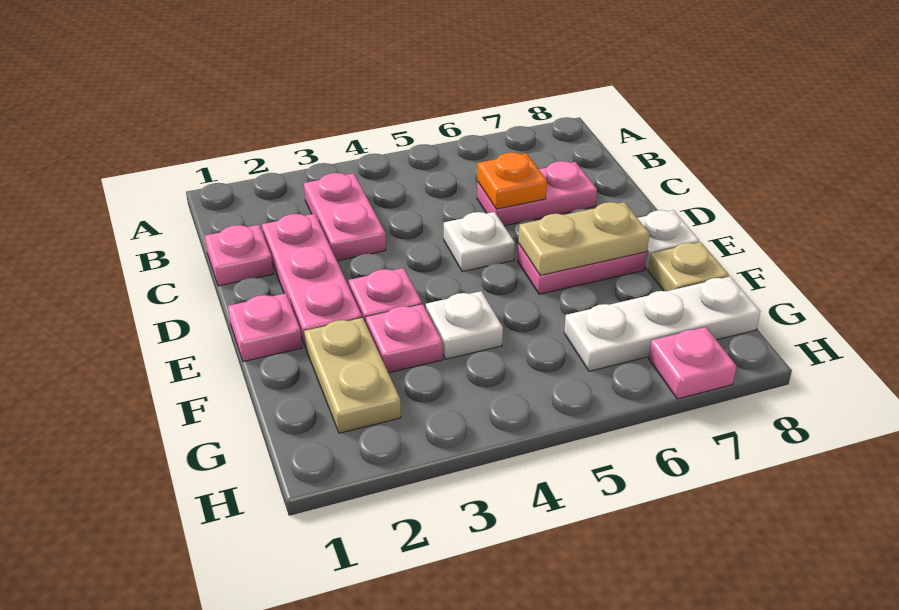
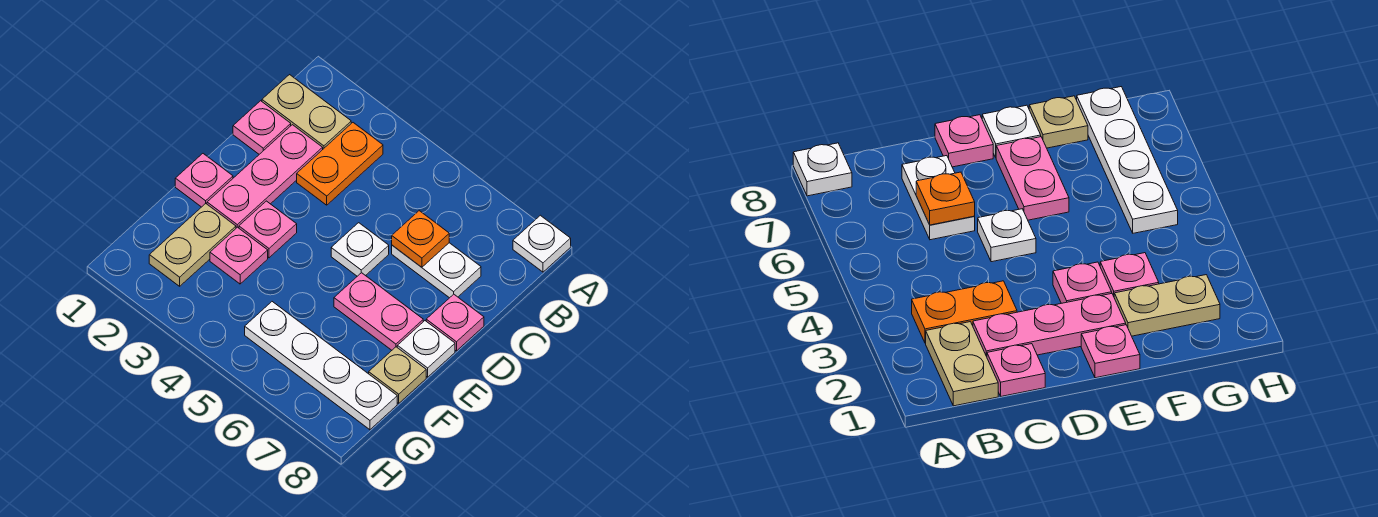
pink 1x2 plate [304,173,386,261] -> orange 1x2 plate [297,123,383,205]
pink 1x2 plate [477,161,597,226] -> white 1x2 plate [392,243,481,298]
tan 1x2 plate [519,202,649,275] -> tan 1x2 plate moved to [262,75,351,149]
white 1x1 plate [426,291,503,359] -> white 1x1 plate moved to [513,215,571,272]
white 1x3 plate [564,276,760,371] -> white 1x4 plate [245,302,397,430]
pink 1x1 plate [649,327,737,399] -> pink 1x1 plate moved to [426,294,484,351]

